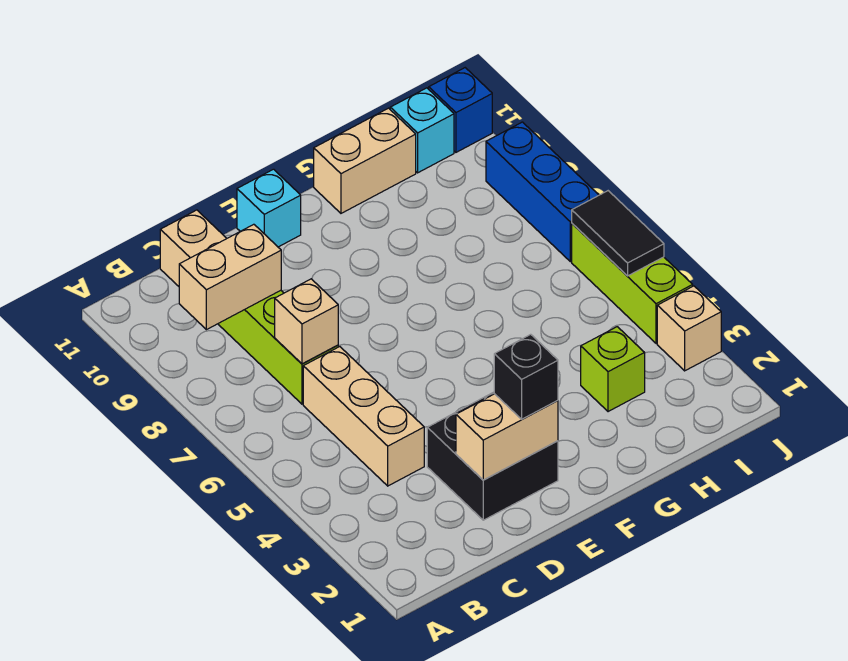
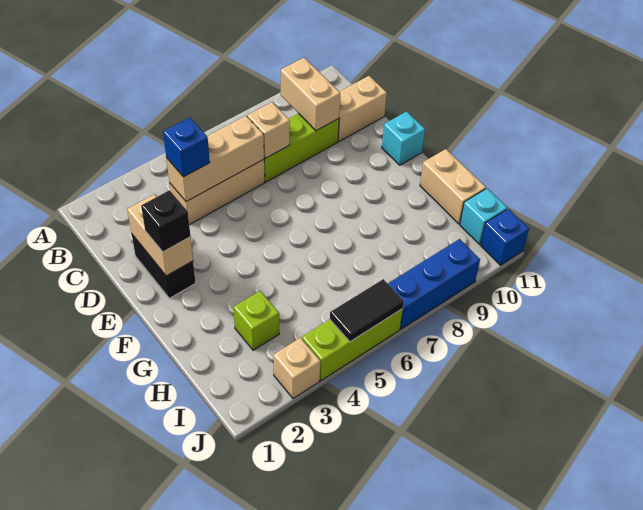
none -> tan 1x3 brick [166,116,264,202]
none -> blue 1x1 brick [163,118,210,177]
black 2x2 brick [427,392,558,520] -> black 1x2 brick [132,235,196,298]

